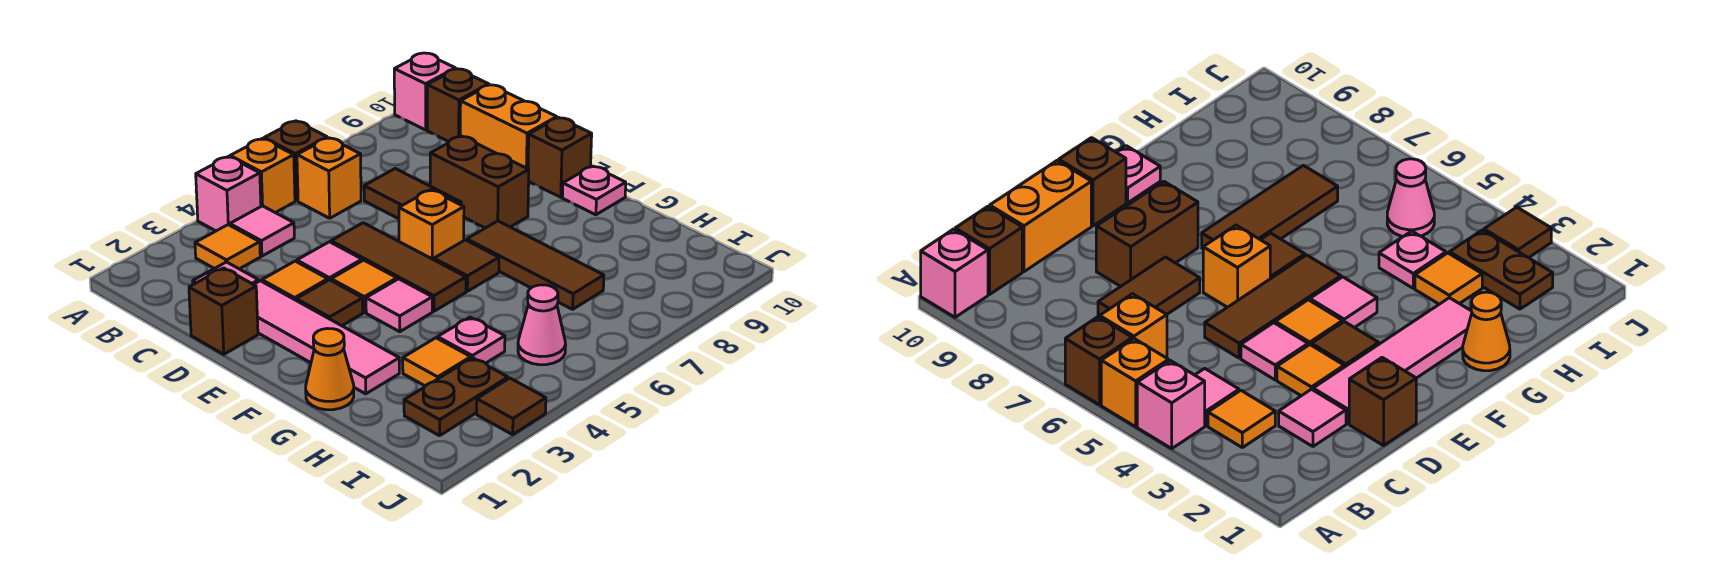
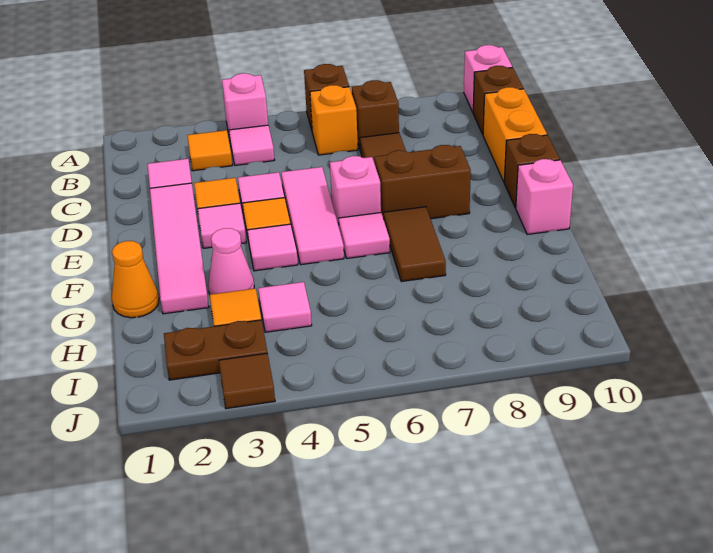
orange 1x1 brick [230,139,295,213] -> none
brown 1x1 brick [189,268,258,354] -> brown 1x1 brick moved to [352,80,399,149]
brown 1x3 tile [331,223,466,311] -> pink 1x3 tile [281,167,344,265]
brown 1x2 brick [430,136,529,228] -> brown 1x2 brick turned to [374,145,471,219]
brown 1x1 tile [296,280,363,326] -> pink 1x1 tile [198,203,246,248]
orange 1x1 brick [399,190,464,260] -> pink 1x1 brick [330,156,381,226]
brown 1x1 tile [434,240,499,291] -> pink 1x1 tile [339,213,390,258]
brown 1x3 tile [467,221,604,309] -> brown 1x2 tile [384,207,446,282]
pink 1x1 plate [562,166,626,215] -> pink 1x1 brick [516,159,573,235]
pink 1x1 plate [438,317,505,363] -> pink 1x1 tile [258,282,312,332]
pink 1x1 cone [518,285,566,365] -> pink 1x1 cone moved to [208,228,254,294]

